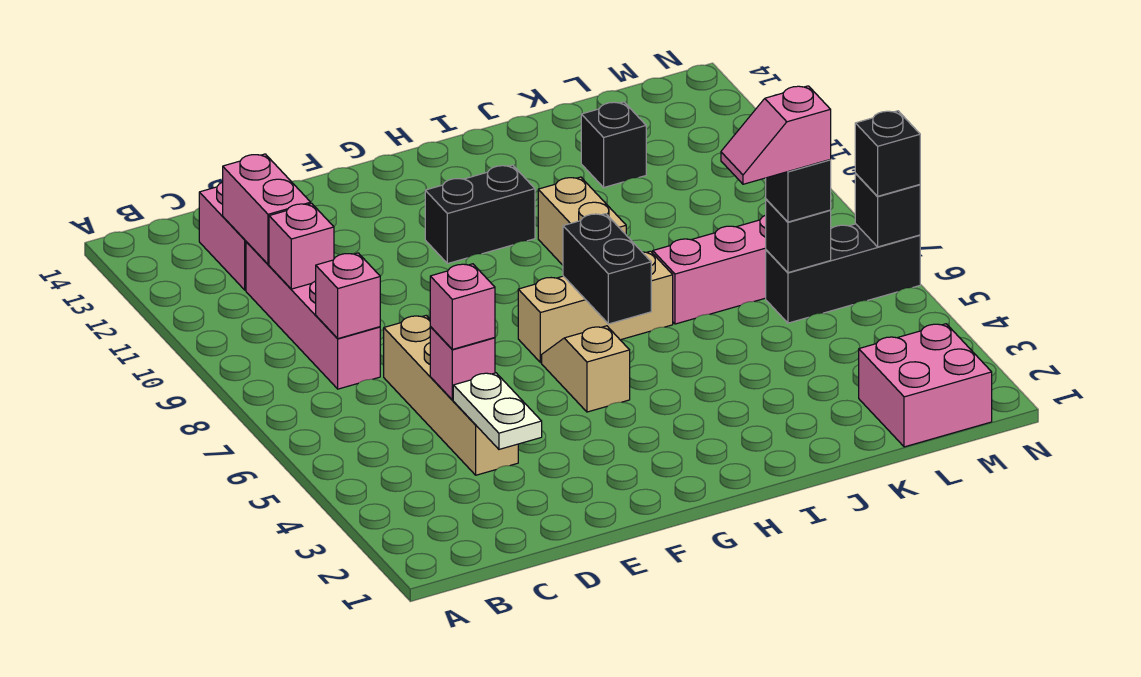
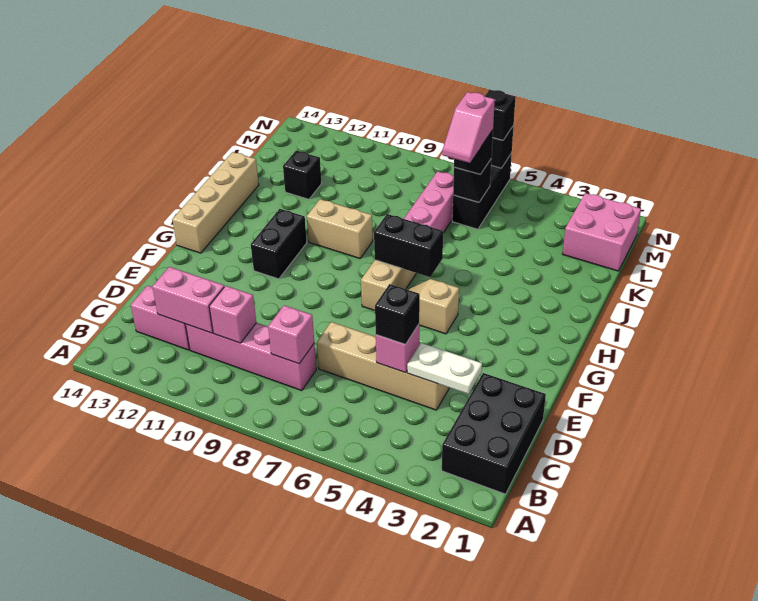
none -> black 2x3 brick [442,373,546,494]
pink 1x1 brick [430,264,495,349] -> black 1x1 brick [375,284,420,344]
none -> tan 1x4 brick [172,152,259,253]

